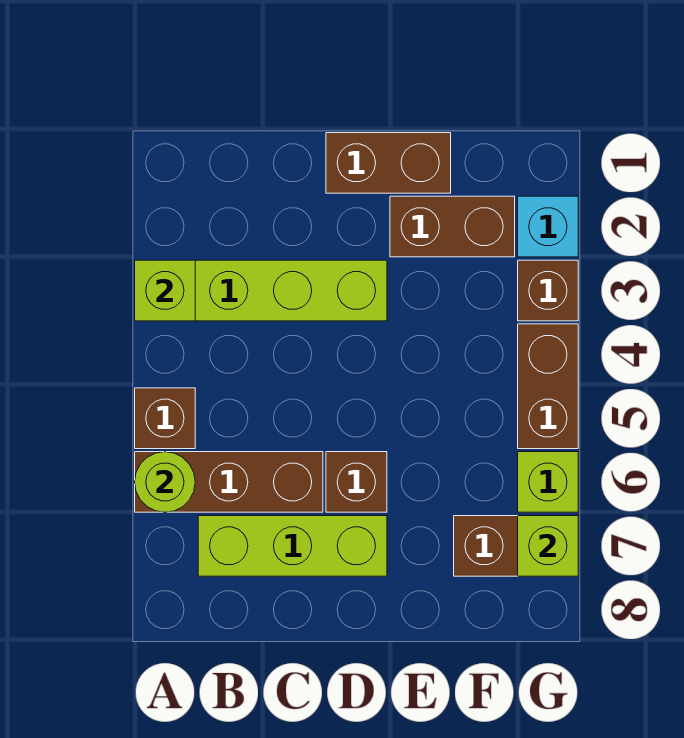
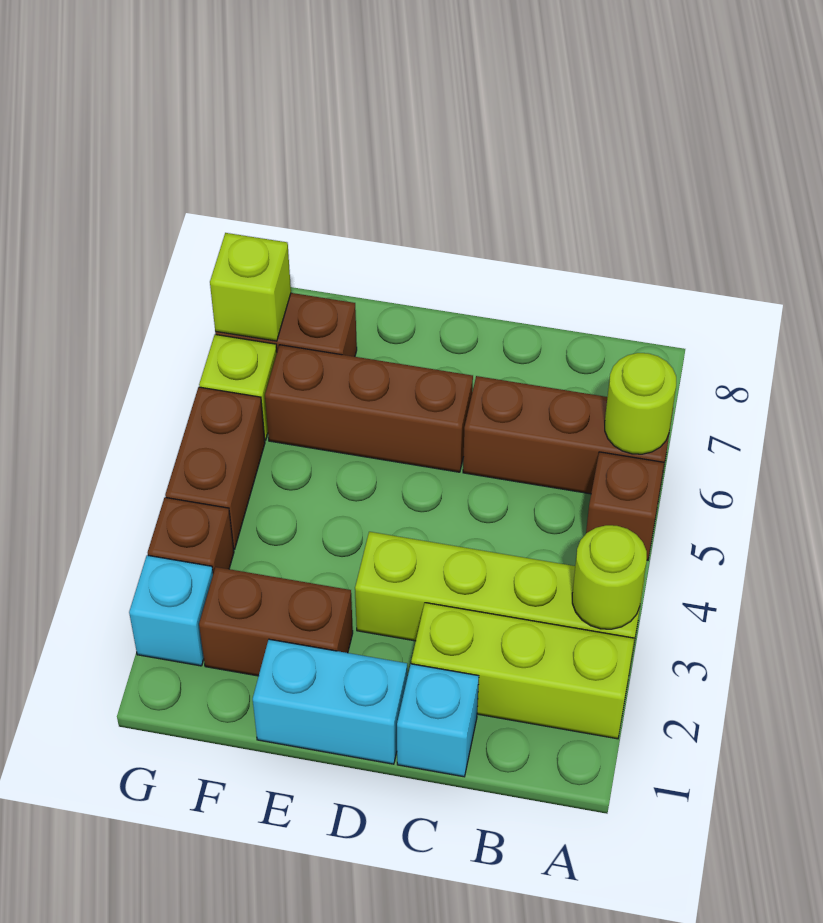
lime 1x1 brick [135,260,195,321] -> lime 1x1 round brick [572,525,647,629]
lime 1x3 brick [198,516,387,576] -> lime 1x3 brick moved to [411,603,634,739]
none -> cyan 1x1 brick [397,664,479,777]
brown 1x2 brick [326,133,451,193] -> cyan 1x2 brick [253,639,407,764]
brown 1x1 brick [326,452,387,512] -> brown 1x3 brick [265,345,473,472]

